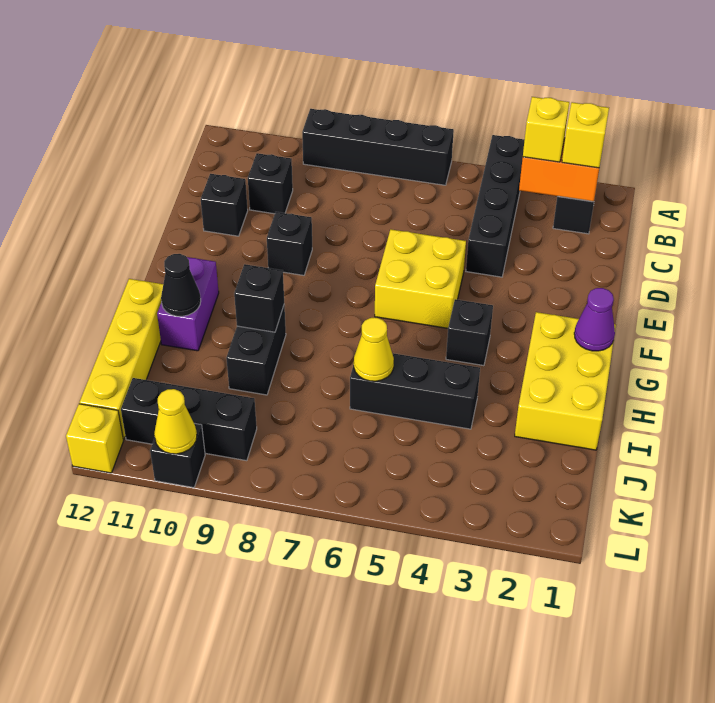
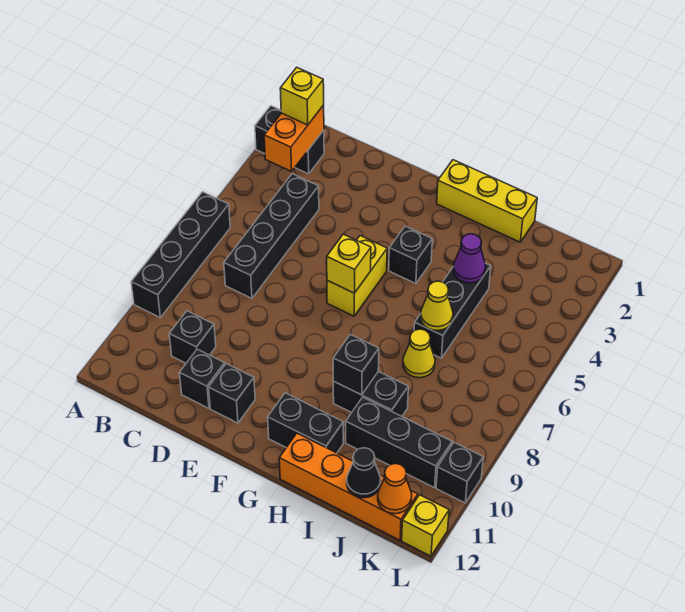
black 1x4 brick [466,135,525,277] -> black 1x4 brick turned to [224,174,319,298]
yellow 1x1 brick [523,97,569,162] -> yellow 1x1 brick moved to [327,234,371,293]
yellow 2x2 brick [375,229,466,328] -> yellow 1x2 brick [327,236,387,316]
black 1x1 brick [267,212,312,275] -> black 1x1 brick moved to [209,364,255,423]
yellow 2x3 brick [515,312,616,450] -> yellow 1x3 brick [437,160,537,242]
purple 1x1 cone [574,288,615,351] -> purple 1x1 cone moved to [453,234,485,283]
purple 1x2 brick [157,257,219,351] -> black 1x2 brick [268,393,343,453]
black 1x1 cone [161,254,201,316] -> black 1x1 cone moved to [347,448,381,498]
yellow 1x4 brick [80,279,163,439] -> orange 1x4 brick [279,433,418,540]
black 1x3 brick [121,378,257,461] -> black 1x3 brick turned to [346,397,452,488]
none -> orange 1x1 cone [378,464,412,514]
yellow 1x1 cone [154,389,197,454] -> yellow 1x1 cone moved to [403,329,435,378]

